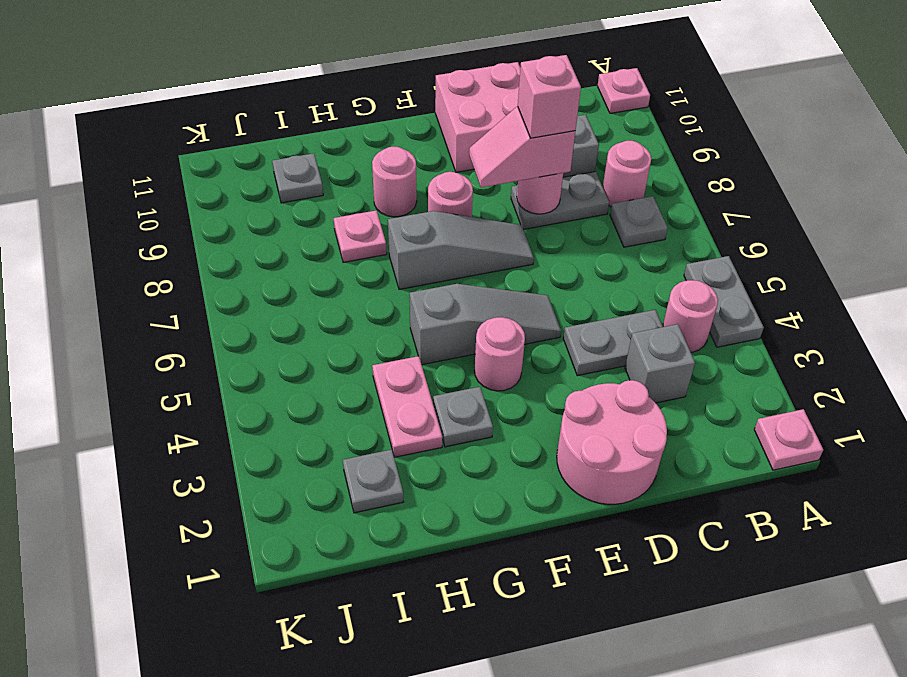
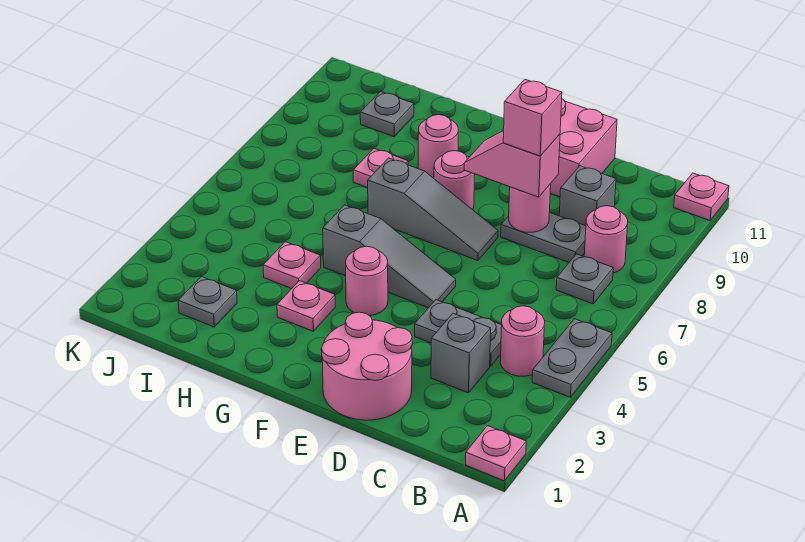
grey 1x1 plate [433,387,493,447] -> pink 1x1 plate [277,281,335,331]
pink 1x2 plate [372,356,443,457] -> pink 1x1 plate [263,242,321,289]

